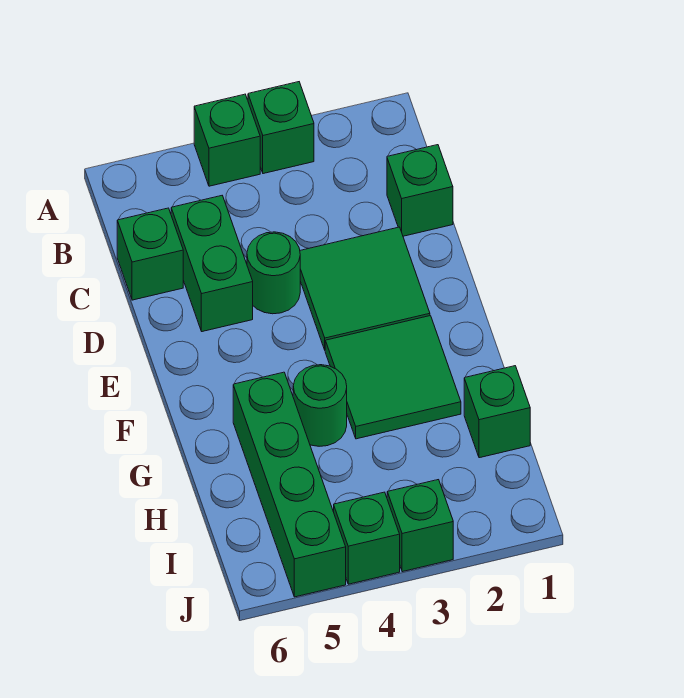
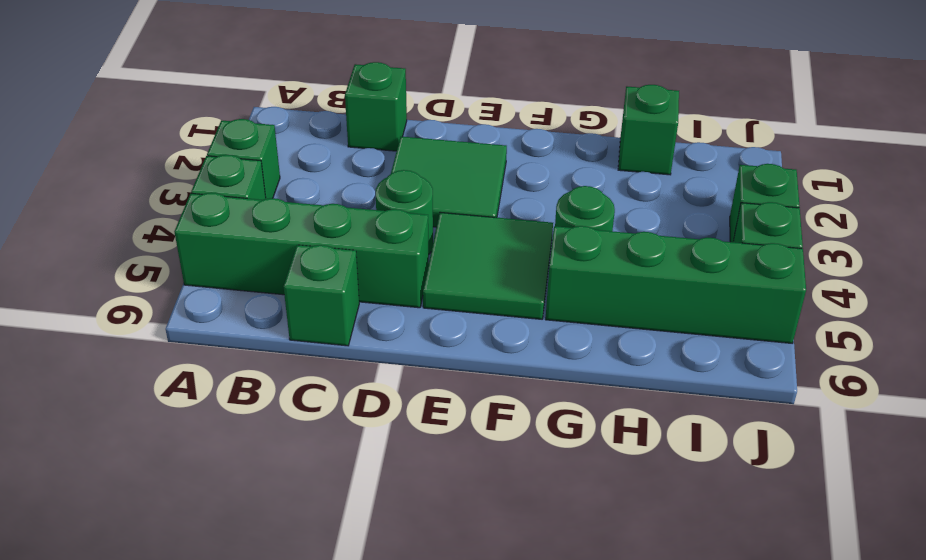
green 1x2 brick [171,196,253,332] -> green 1x4 brick [174,193,429,308]
green 2x2 tile [325,316,461,439] -> green 2x2 tile moved to [423,212,553,319]

